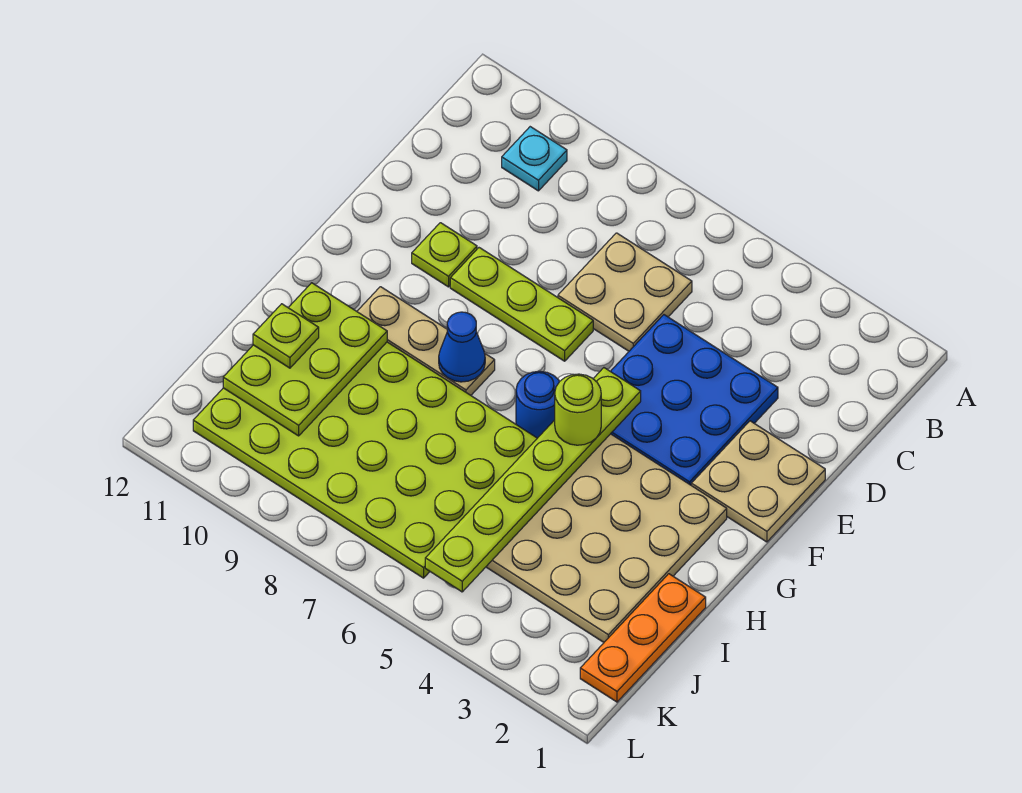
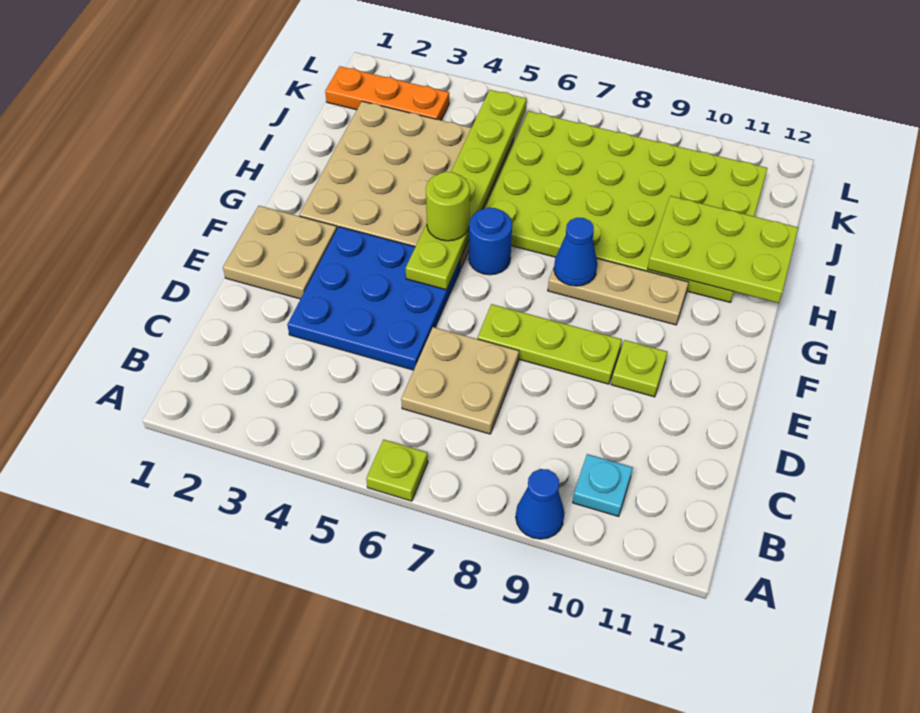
none -> blue 1x1 cone [516,469,564,539]
lime 2x3 plate [223,283,387,436] -> lime 2x3 plate turned to [648,196,798,303]
orange 1x3 plate [580,574,706,702] -> orange 1x3 plate turned to [325,66,449,120]
lime 1x1 plate [253,304,319,368] -> lime 1x1 plate moved to [366,440,428,501]

